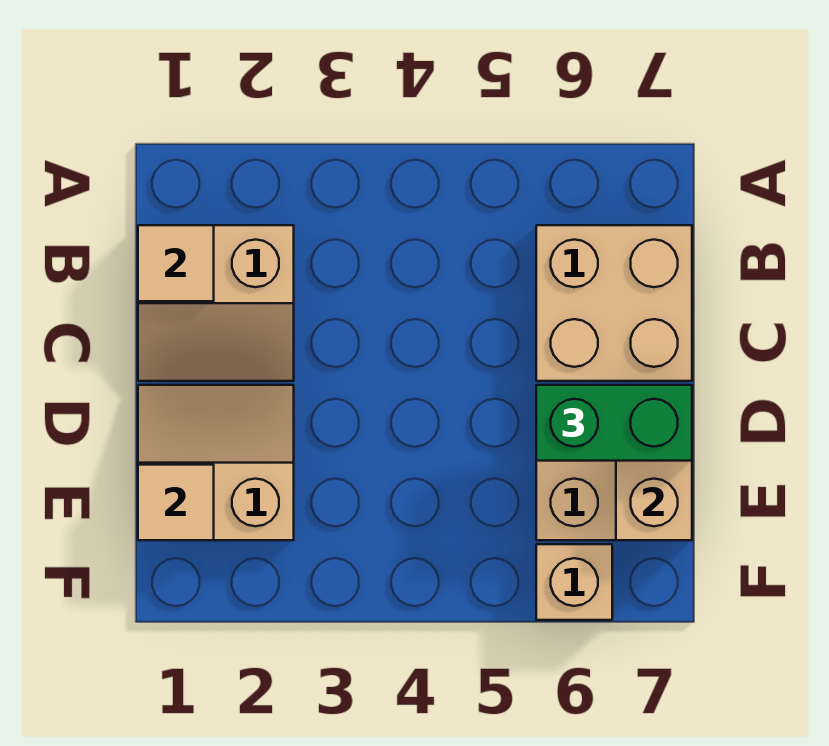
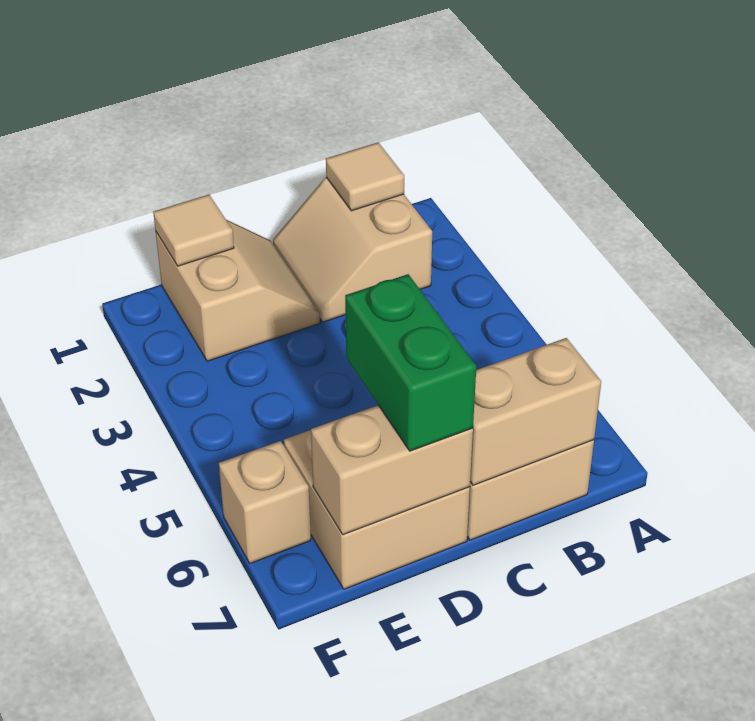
none -> tan 1x2 brick [470,338,601,485]

